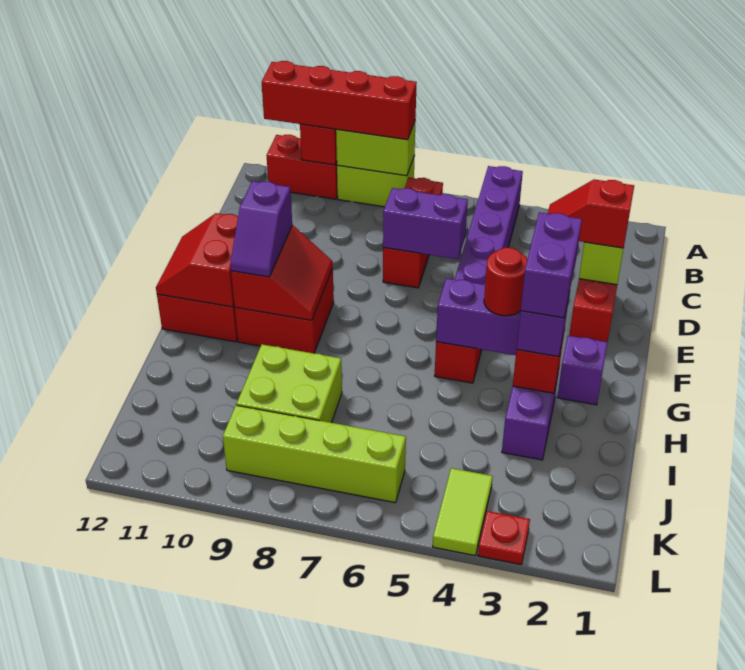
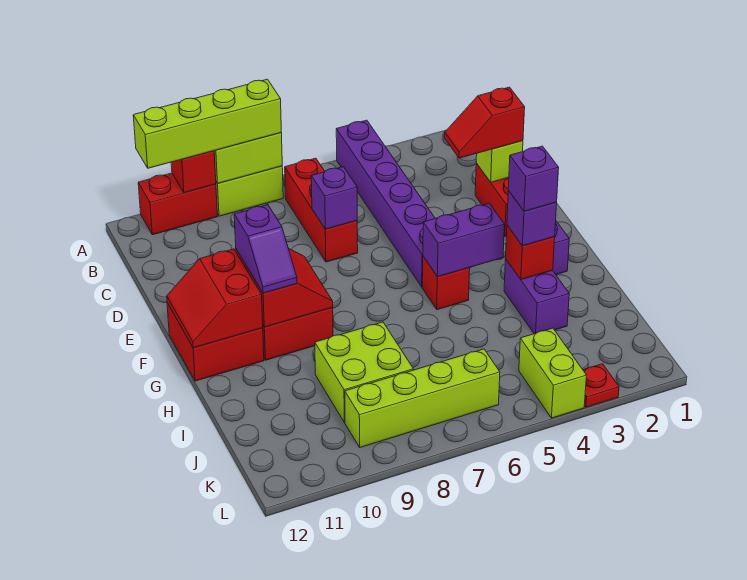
red 1x4 brick [262,61,417,140] -> lime 1x4 brick [133,79,281,168]
purple 1x2 brick [383,188,468,259] -> purple 1x1 brick [311,167,357,229]
purple 1x2 brick [521,212,582,318] -> purple 1x1 brick [508,146,559,211]
red 1x1 round brick [484,248,527,316] -> none
lime 1x2 tile [433,468,493,556] -> lime 1x2 brick [519,328,586,418]

